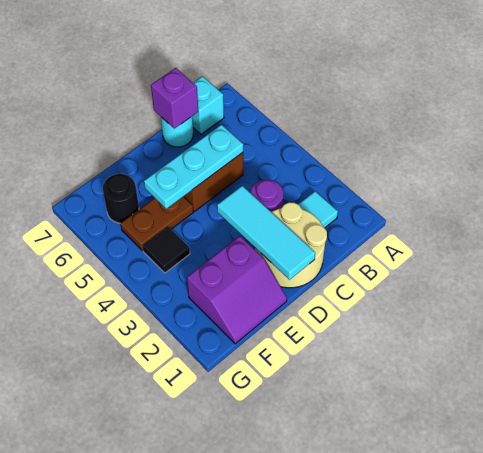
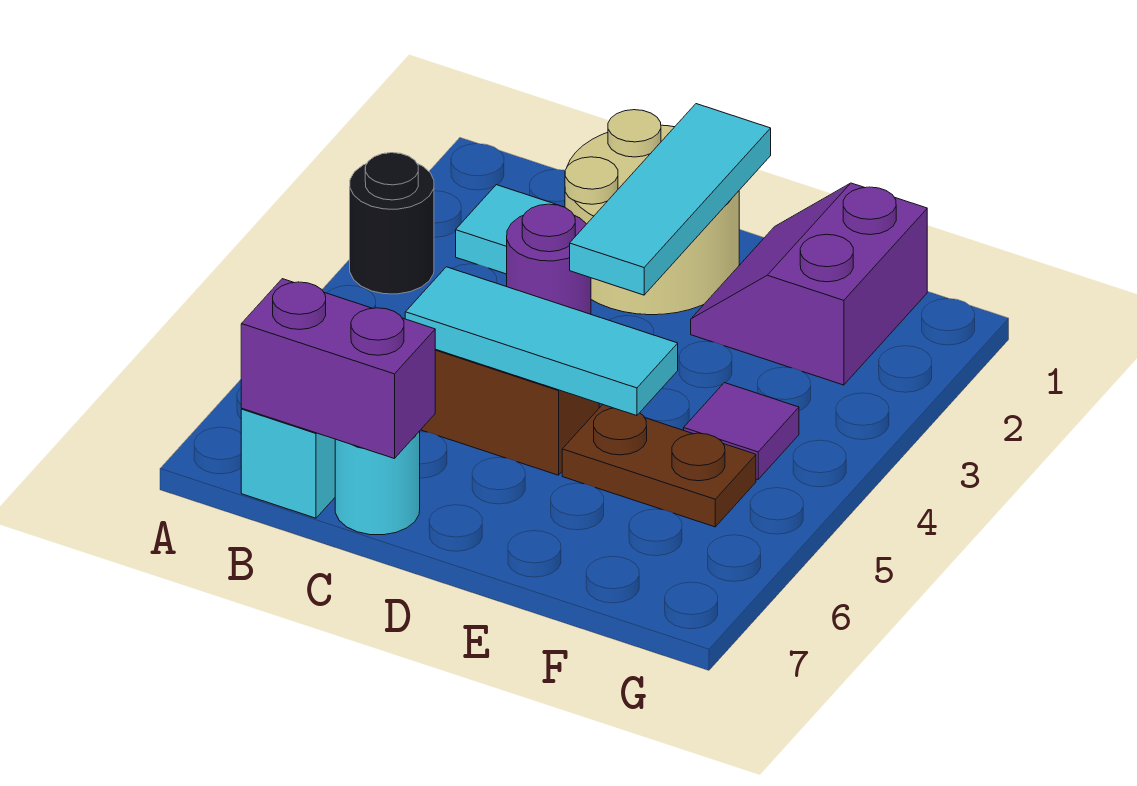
cyan 1x3 plate [144,125,243,209] -> cyan 1x3 tile [405,267,678,416]
purple 1x1 brick [151,68,198,128] -> purple 1x2 brick [241,279,435,459]
purple 2x2 slope [187,236,287,344] -> purple 2x2 slope turned to [691,183,927,385]
black 1x1 tile [143,226,190,273] -> purple 1x1 tile [684,383,799,480]
black 1x1 round brick [103,174,139,223] -> black 1x1 round brick moved to [350,153,434,294]

